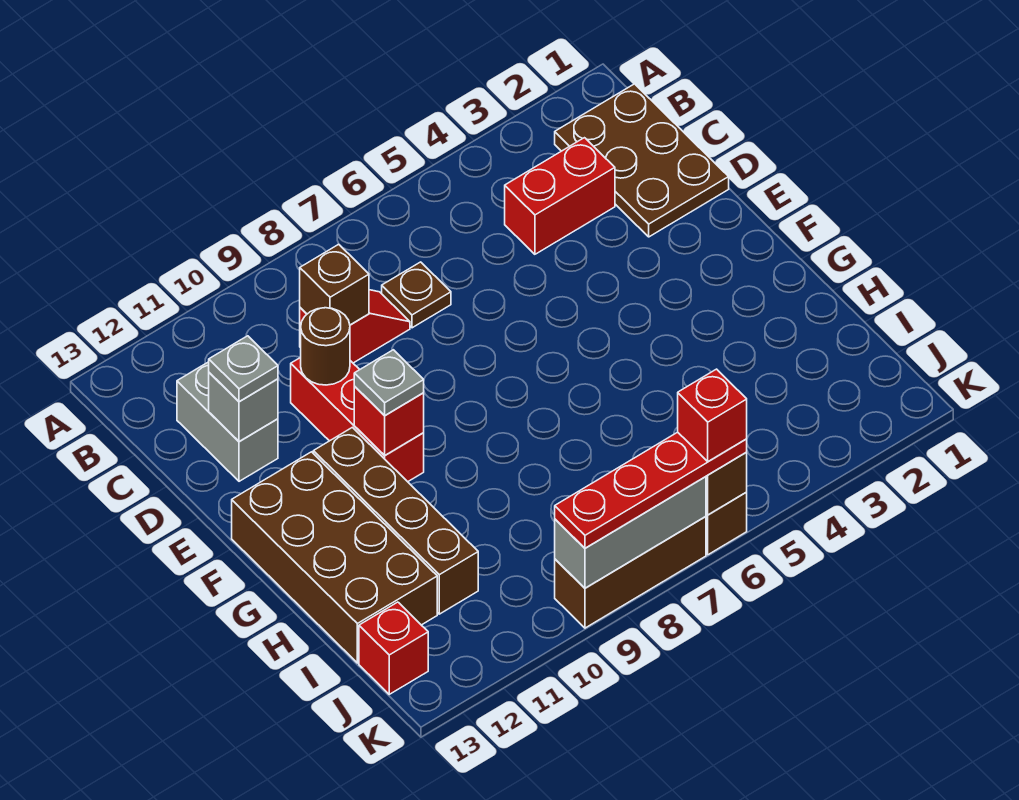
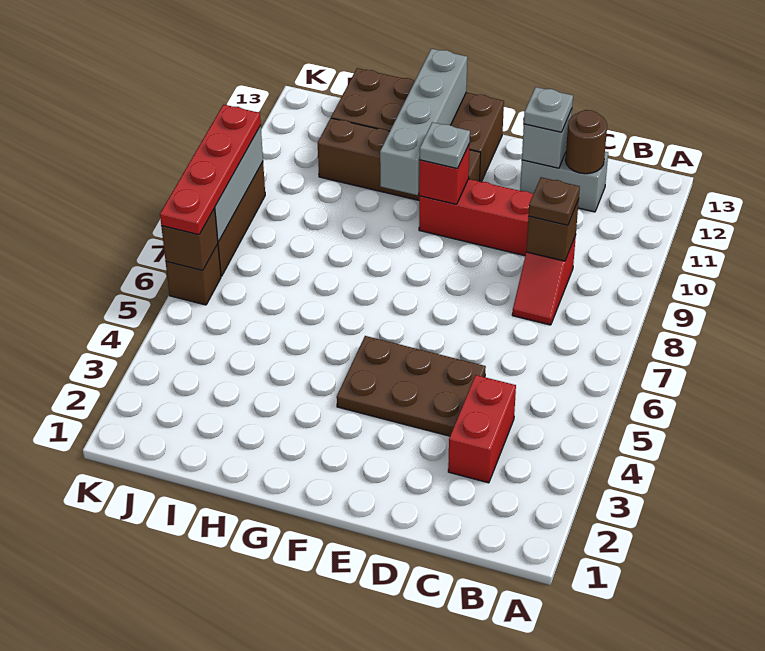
brown 2x3 plate [555,84,729,237] -> brown 2x3 plate moved to [337,336,486,436]
brown 1x1 plate [382,262,451,328] -> brown 1x1 plate moved to [528,177,580,225]
brown 1x1 round brick [301,308,350,385] -> brown 1x1 round brick moved to [565,110,607,174]
none -> grey 1x4 brick [380,49,467,195]
red 1x1 brick [359,602,428,694] -> none
red 1x1 brick [678,369,747,462] -> none

